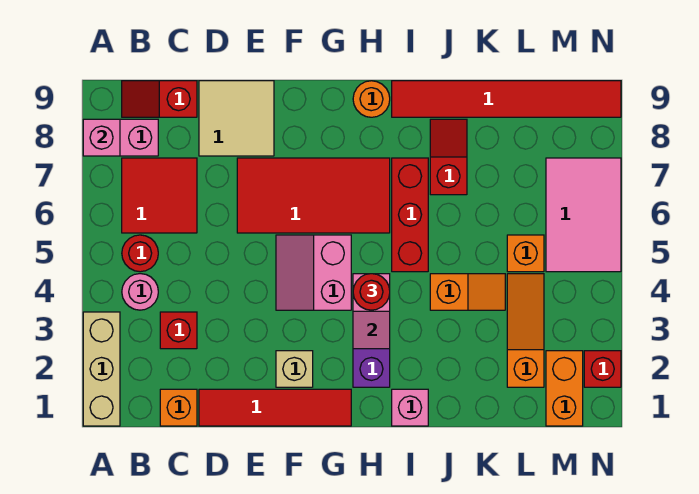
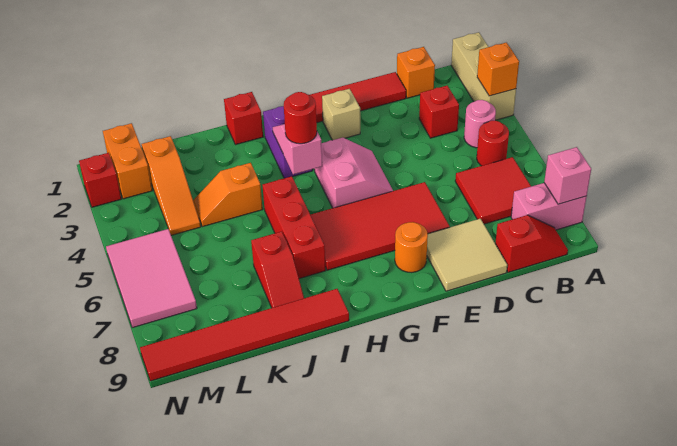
orange 1x1 round brick [353,81,390,117] -> orange 1x1 round brick moved to [395,222,428,273]
pink 1x1 brick [392,389,428,426] -> red 1x1 brick [224,92,263,145]
orange 1x1 brick [507,235,544,272] -> orange 1x1 brick moved to [477,43,519,96]

